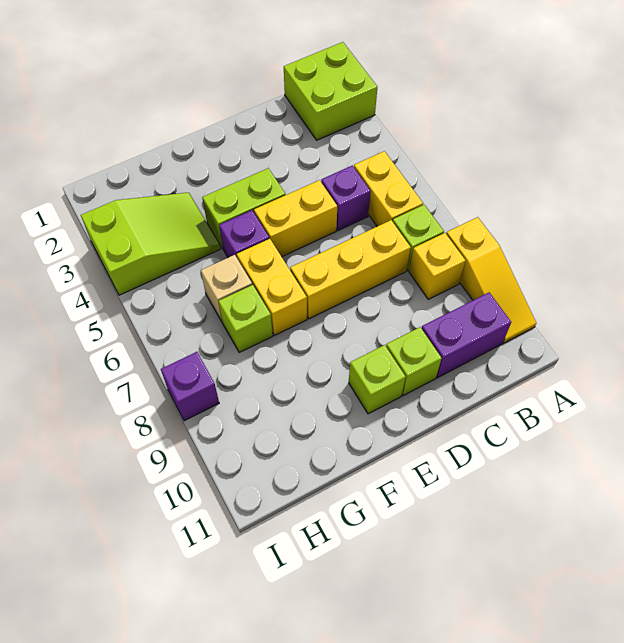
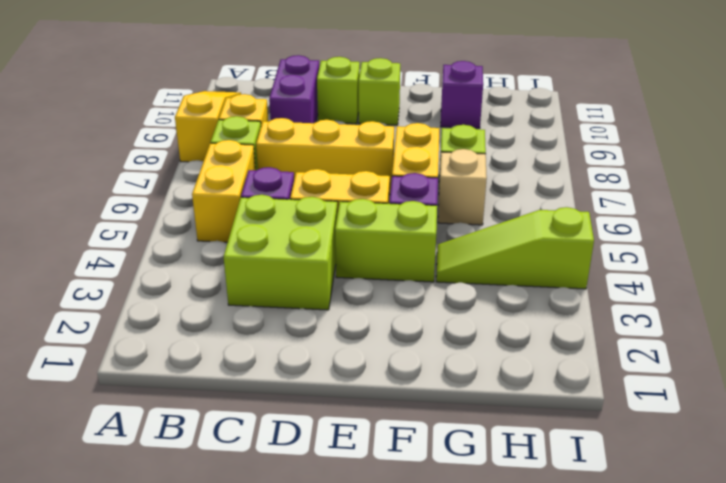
lime 2x2 brick [284,42,377,140] -> lime 2x2 brick moved to [224,195,337,310]
purple 1x2 brick [422,293,511,378] -> purple 1x2 brick turned to [269,55,319,123]
lime 2x3 slope [81,193,221,295] -> lime 1x3 slope [436,207,594,289]
purple 1x1 brick [161,352,219,421] -> purple 1x1 brick moved to [441,61,483,128]

